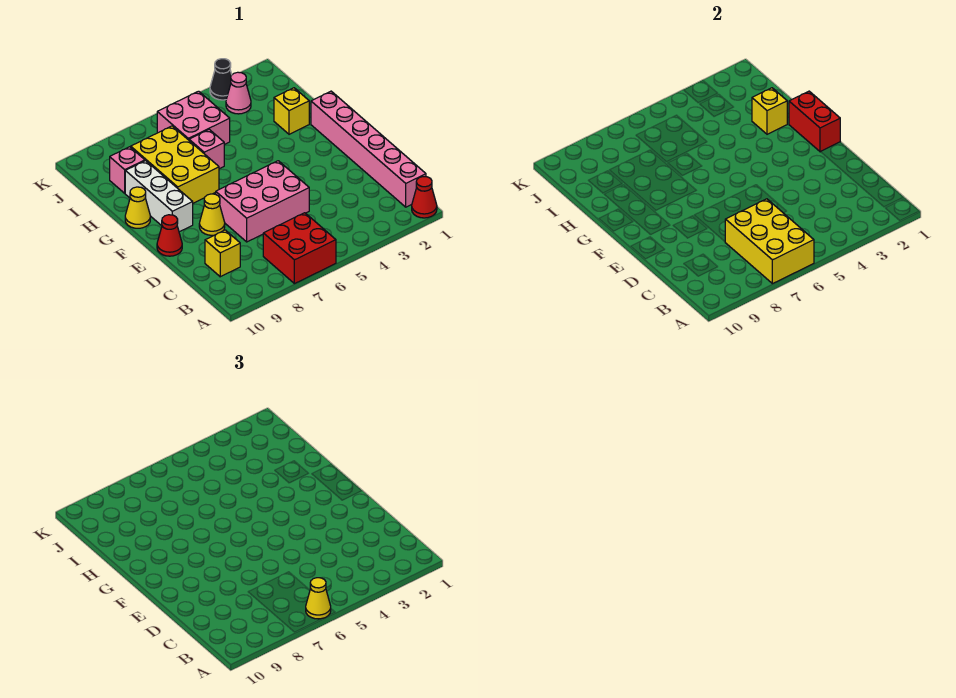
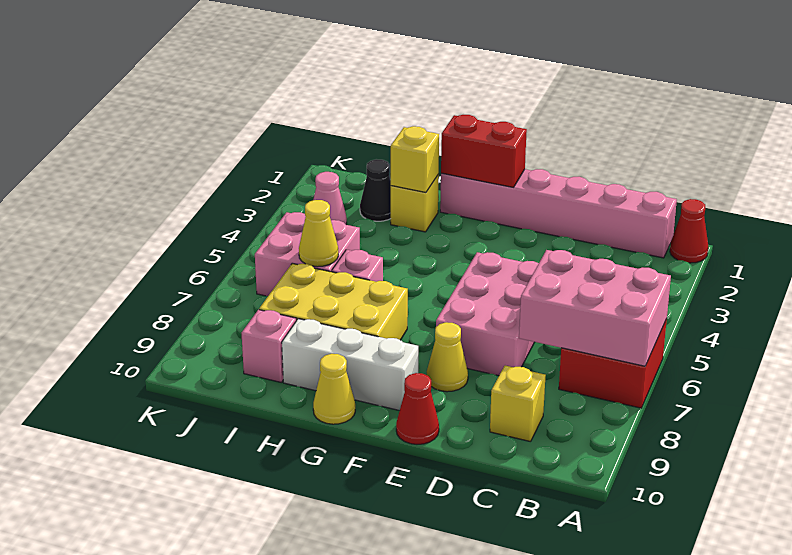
yellow 2x3 brick [725,199,814,284] -> pink 2x3 brick [519,250,671,366]
yellow 1x1 cone [306,578,331,619] -> yellow 1x1 cone moved to [299,200,338,267]
black 1x1 cone [210,59,232,100] -> black 1x1 cone moved to [360,159,391,221]

